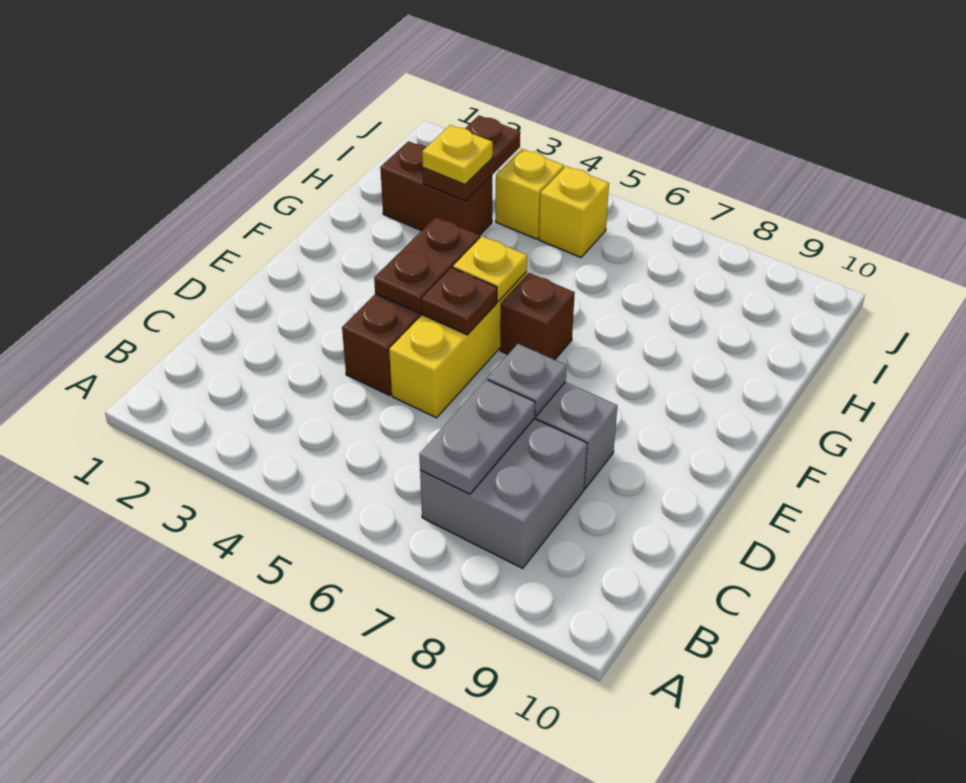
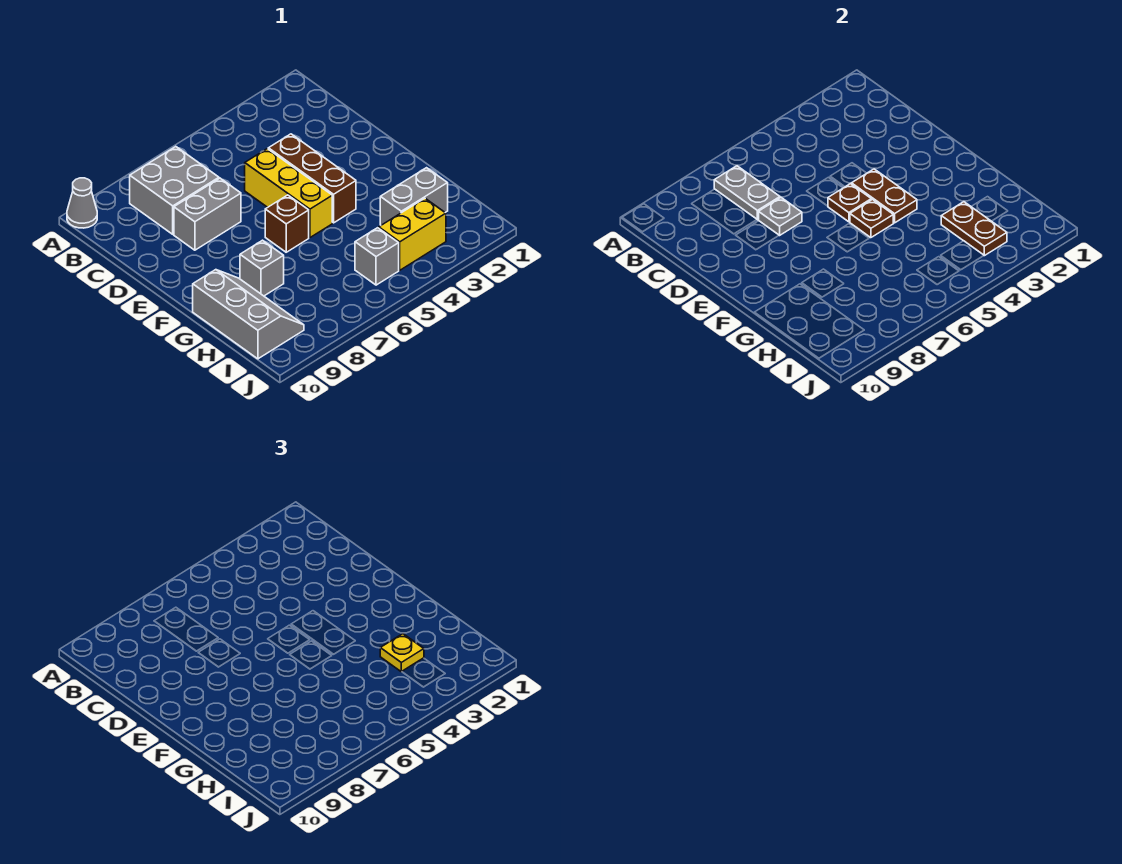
none -> grey 1x1 cone [67,178,97,228]
yellow 1x1 plate [453,236,527,302] -> brown 1x1 plate [850,200,893,238]
none -> grey 1x1 brick [240,240,284,296]
none -> grey 2x3 slope [193,270,304,359]
brown 1x2 brick [380,141,492,235] -> grey 1x2 brick [380,168,448,225]
yellow 1x1 brick [496,149,564,239] -> yellow 1x2 brick [379,198,446,270]
yellow 1x1 brick [539,166,609,257] -> grey 1x1 brick [355,228,399,285]

